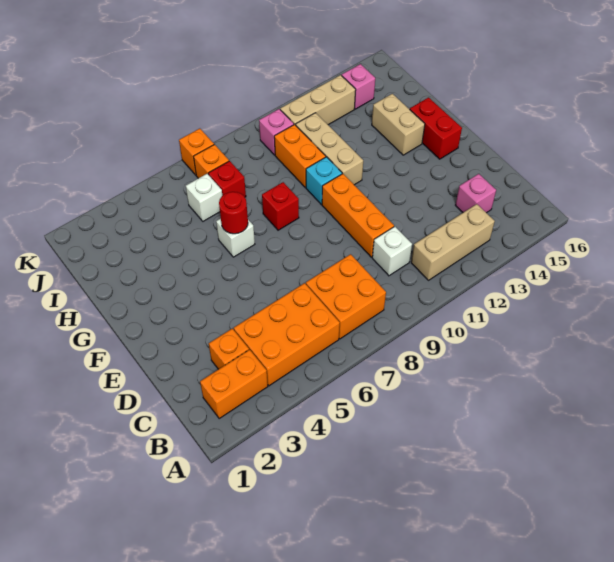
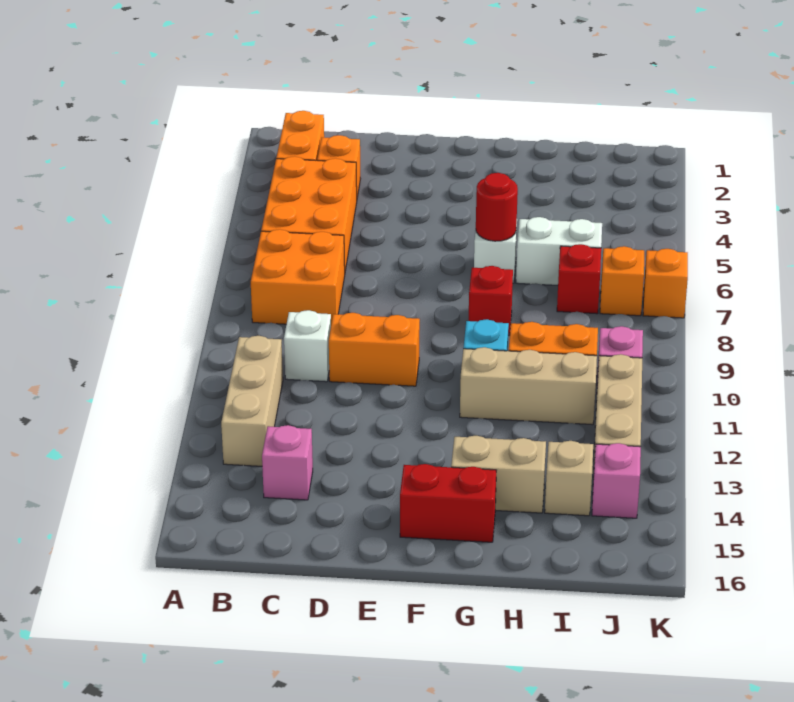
orange 1x3 brick [322,174,394,257] -> orange 1x2 brick [329,313,420,386]
white 1x1 brick [186,174,222,221] -> white 1x2 brick [516,217,602,285]
none -> tan 1x1 brick [545,441,593,516]

